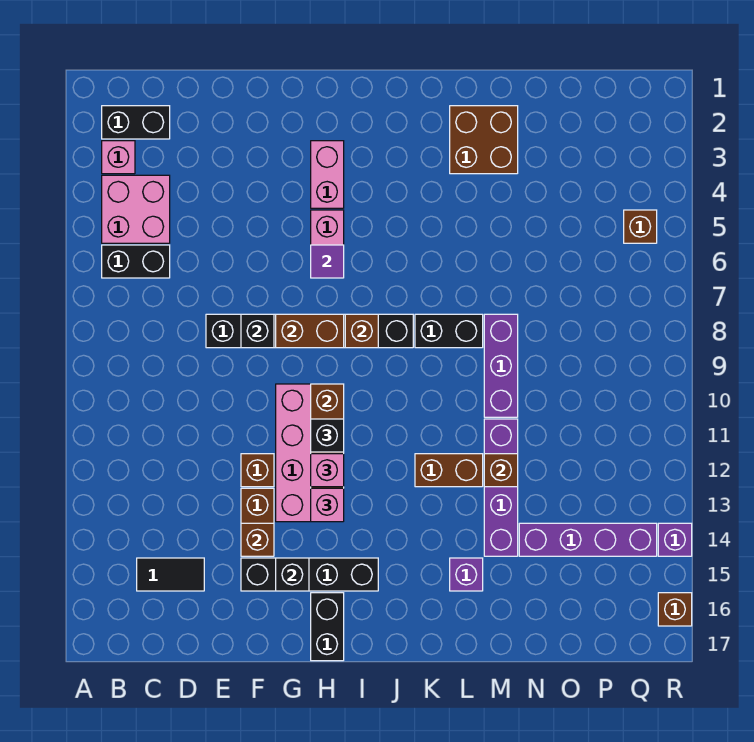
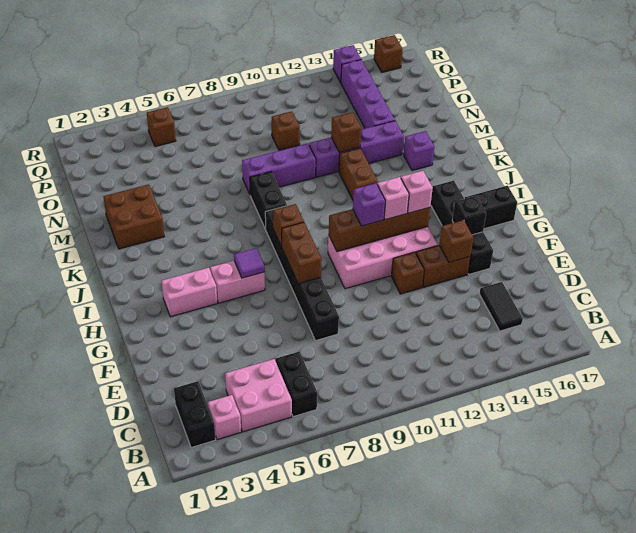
black 1x1 brick [241,314,274,348] -> none
black 1x1 brick [311,419,344,452] -> purple 1x1 brick [353,183,385,226]
none -> brown 1x1 brick [271,111,300,151]

